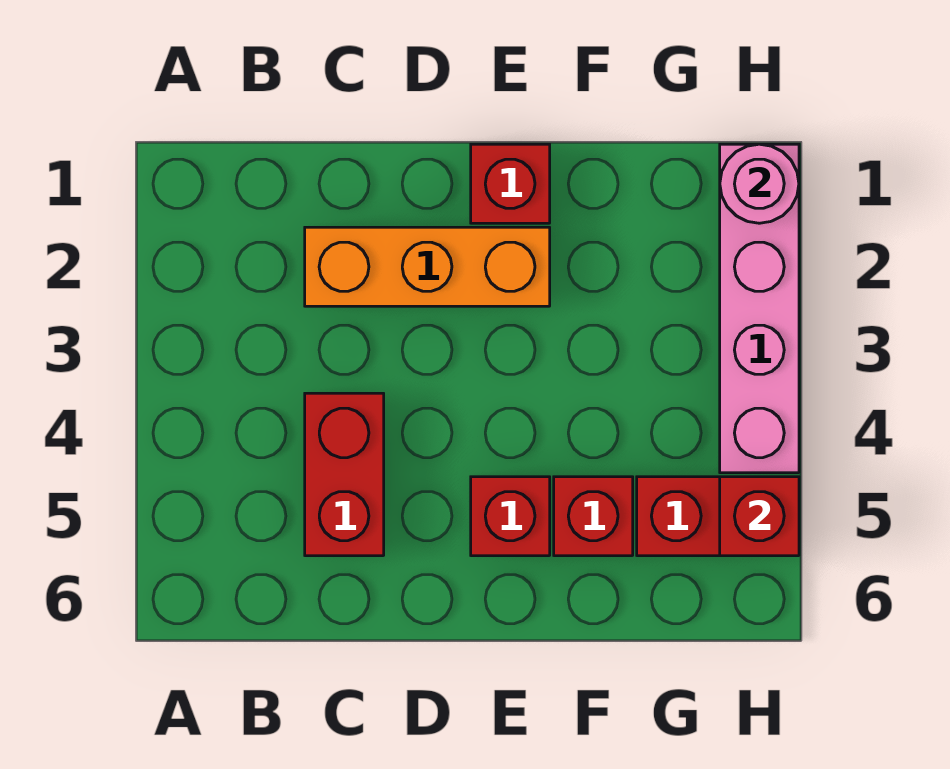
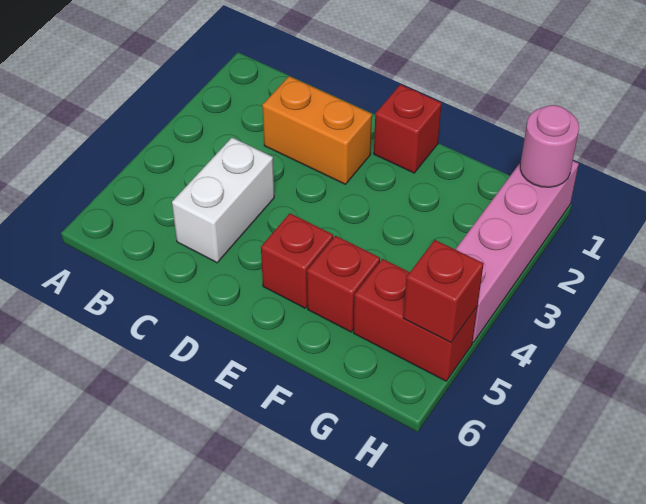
orange 1x3 brick [305,227,550,306] -> orange 1x2 brick [262,76,372,184]
red 1x2 brick [305,393,384,556] -> white 1x2 brick [172,138,274,263]

